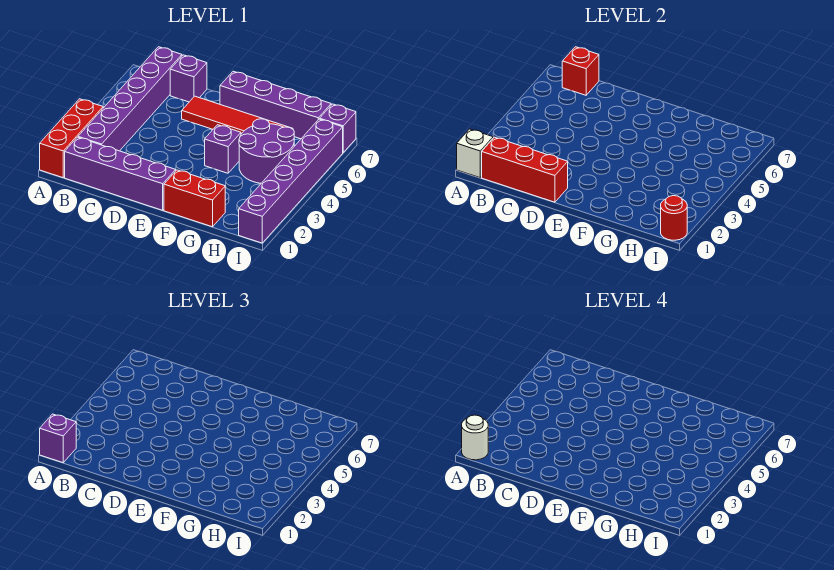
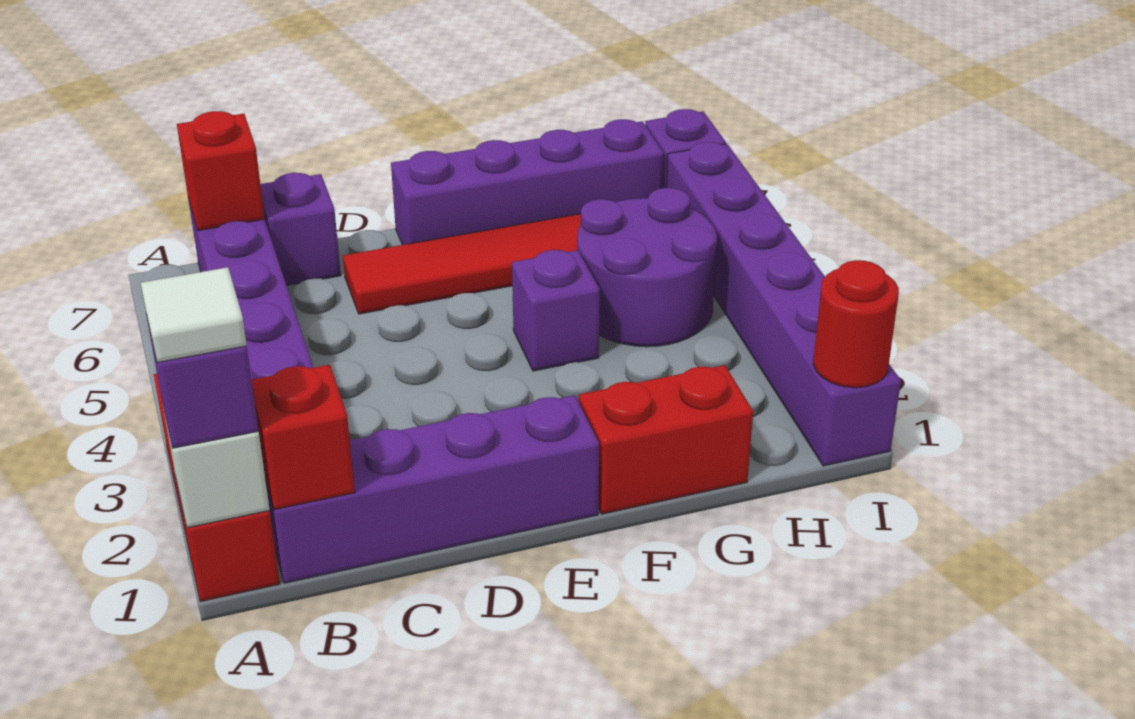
white 1x1 round brick [462,415,488,460] -> white 1x1 tile [141,267,247,362]
red 1x3 brick [482,137,568,202] -> red 1x1 brick [251,365,355,510]

